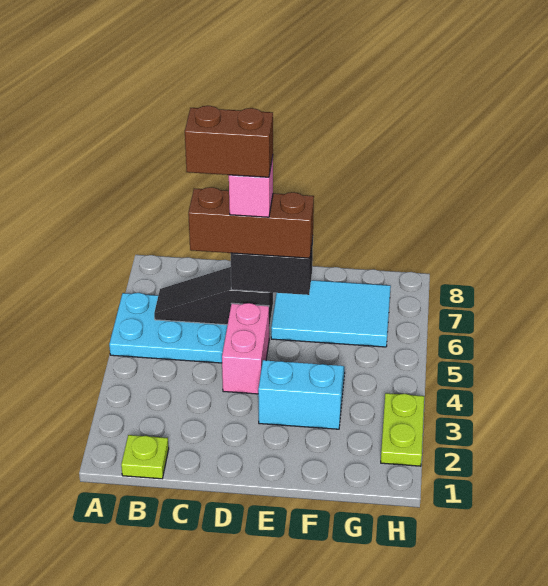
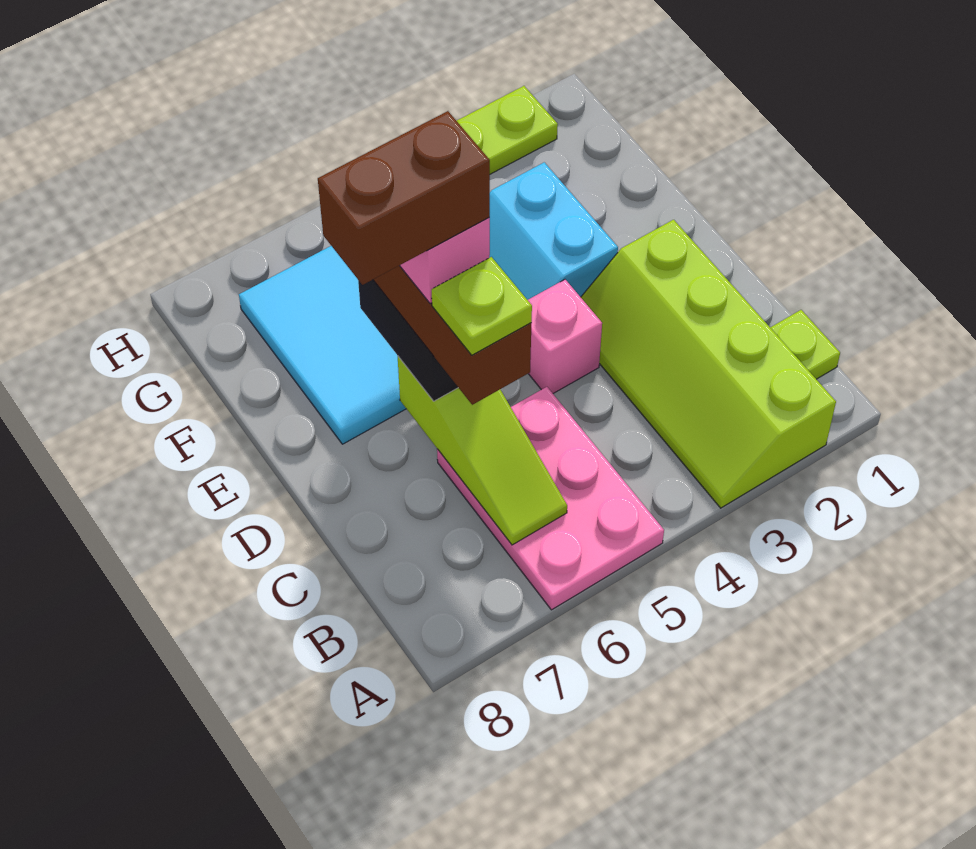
none -> lime 2x4 slope [581,220,836,508]
cyan 2x3 plate [109,293,227,363] -> pink 2x3 plate [437,387,664,610]
black 1x3 slope [154,267,273,326] -> lime 1x3 slope [398,357,567,545]
none -> lime 1x1 plate [432,257,532,355]
brown 1x2 brick [185,106,273,177] -> brown 1x2 brick turned to [318,111,490,285]
pink 1x2 brick [222,303,269,394] -> pink 1x1 brick [528,279,602,393]

